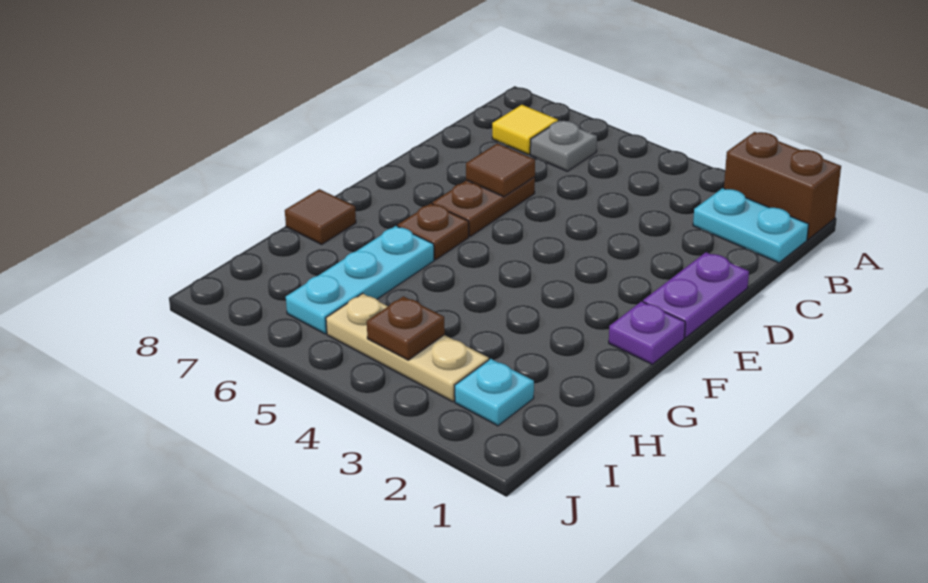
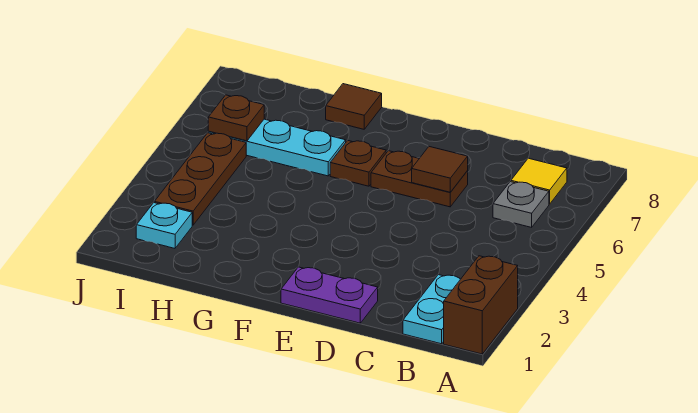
purple 1x1 plate [609,301,685,364] -> none
tan 1x3 plate [326,293,489,402] -> brown 1x3 plate [154,133,246,225]
brown 1x1 plate [367,296,445,360] -> brown 1x1 plate moved to [208,95,264,141]

